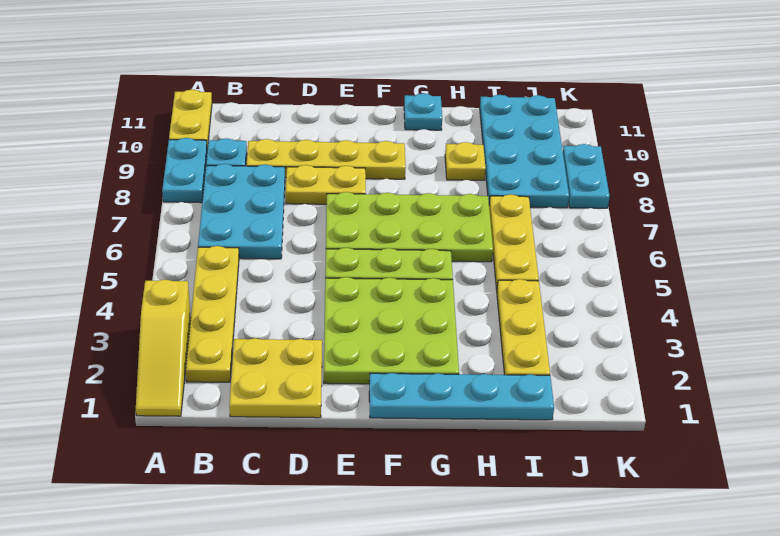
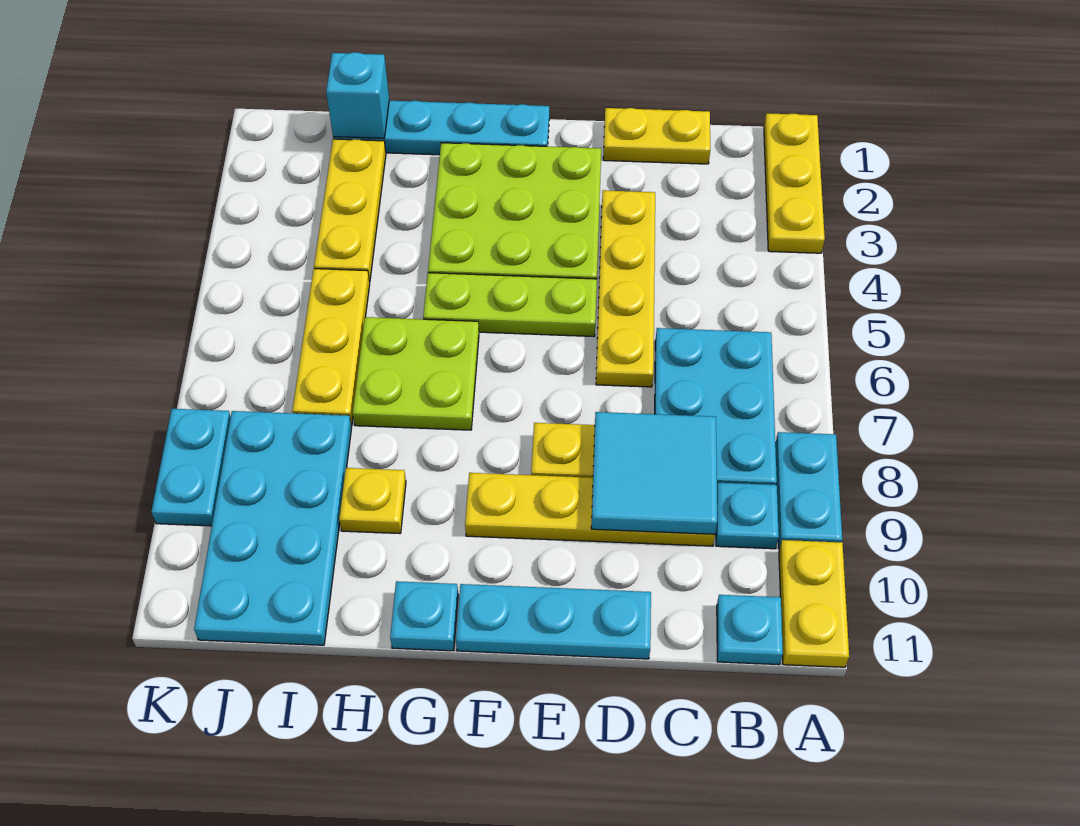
yellow 1x3 slope [136,279,191,416] -> yellow 1x3 plate [764,113,825,253]
yellow 1x4 plate [186,246,239,382] -> yellow 1x4 plate moved to [596,190,655,387]
none -> cyan 1x1 plate [717,595,783,665]
yellow 2x2 plate [229,338,322,418] -> yellow 1x2 plate [603,108,710,164]
none -> cyan 2x2 tile [591,412,717,534]
none -> cyan 1x3 plate [456,584,651,659]
lime 2x4 plate [326,192,493,262] -> lime 2x2 plate [353,317,479,430]
none -> cyan 1x1 brick [326,52,389,138]

